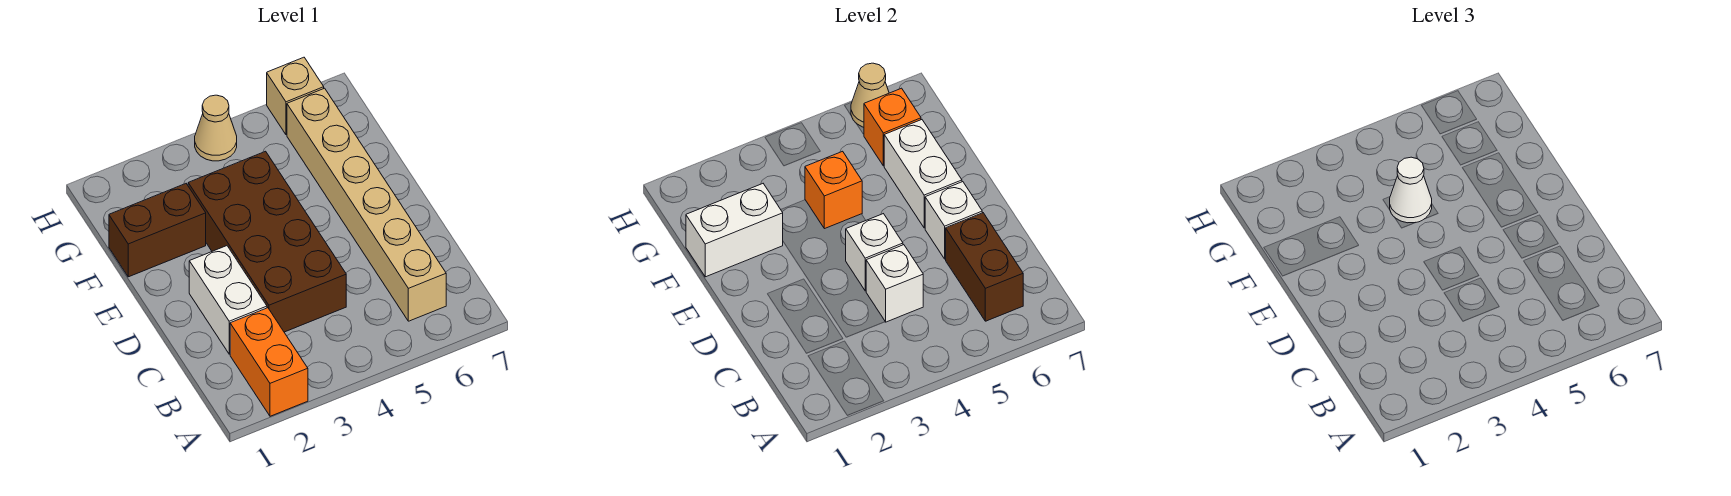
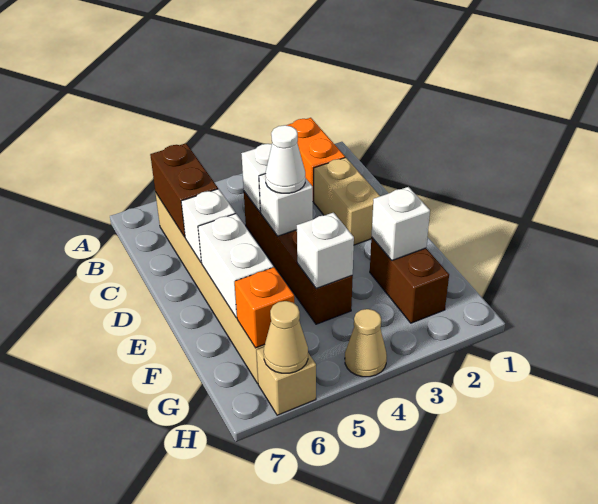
white 1x2 brick [189,246,267,354] -> tan 1x2 brick [314,157,380,245]
brown 2x4 brick [188,151,346,332] -> brown 1x4 brick [244,192,353,324]
brown 1x2 brick [109,184,206,277] -> brown 1x2 brick turned to [370,237,449,323]
white 1x2 brick [686,184,783,277] -> white 1x1 brick [372,187,430,260]
orange 1x1 brick [805,151,862,229] -> white 1x1 brick [297,212,354,289]
white 1x1 cone [1390,157,1432,223] -> white 1x1 cone moved to [265,125,305,193]

